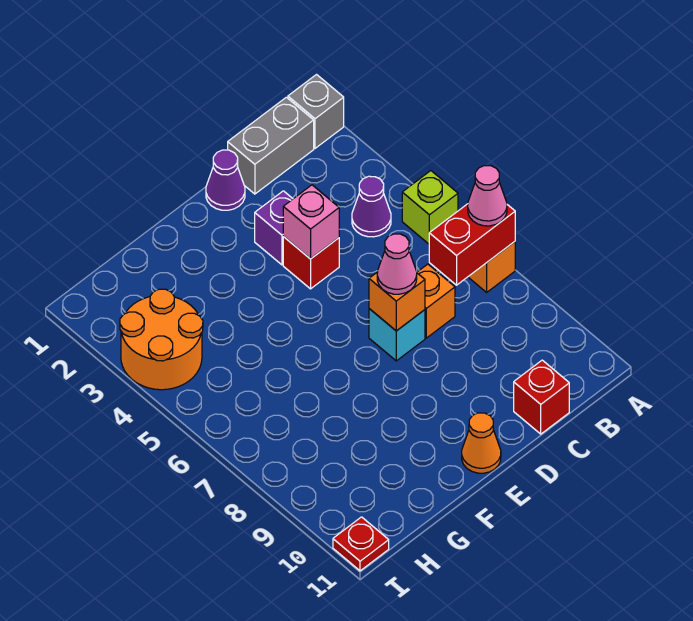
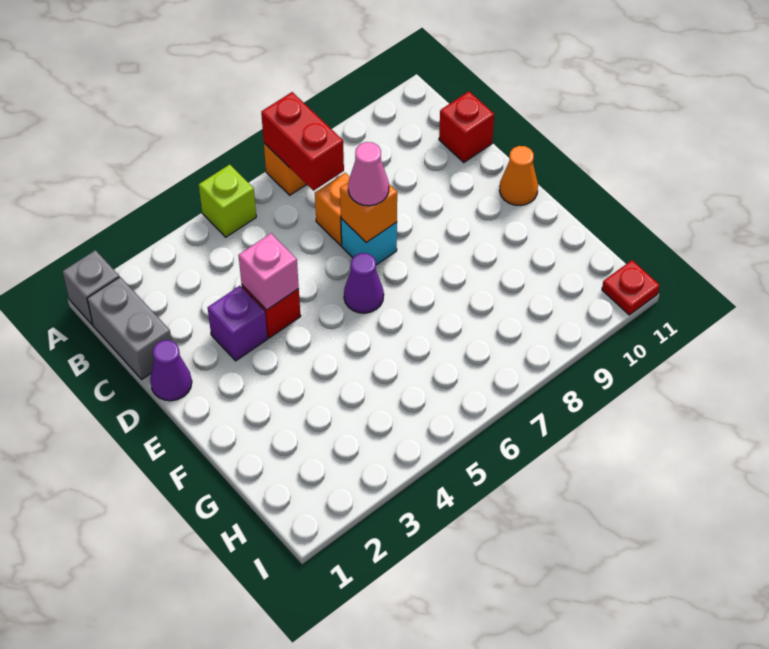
pink 1x1 cone [468,166,507,226] -> none
purple 1x1 cone [352,176,391,237] -> purple 1x1 cone moved to [344,253,384,313]
orange 2x2 round brick [120,289,203,390] -> none

